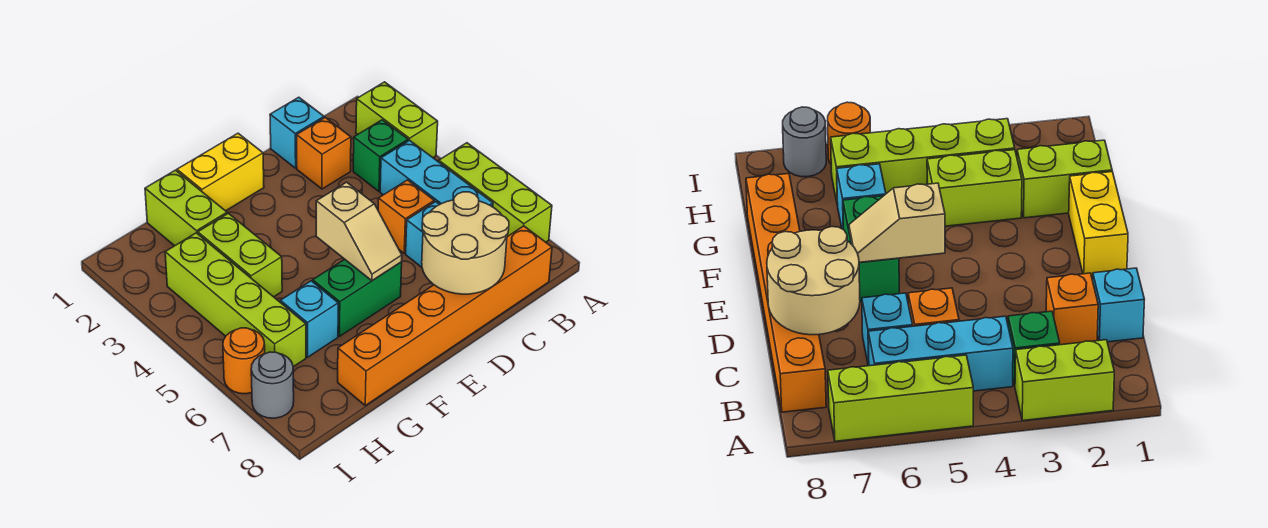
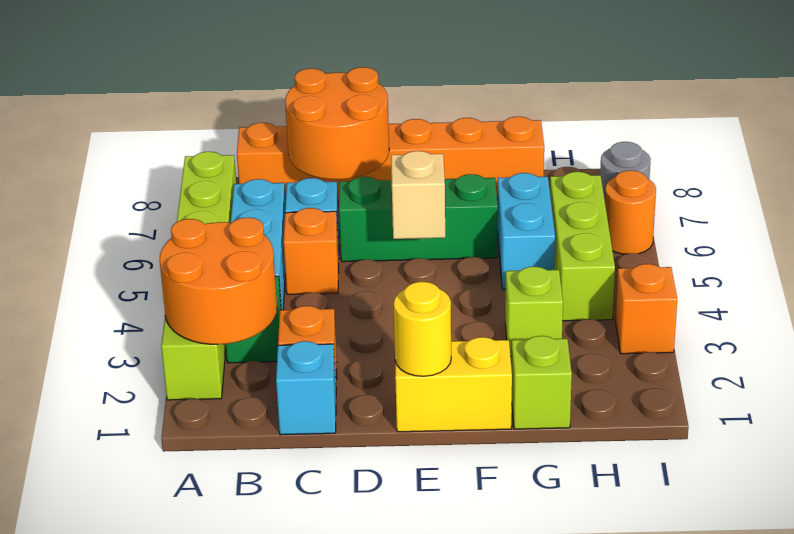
none -> orange 2x2 round brick [160,218,277,344]
tan 2x2 round brick [422,192,509,294] -> orange 2x2 round brick [285,67,389,180]
none -> yellow 1x1 round brick [394,282,451,376]
green 1x2 brick [313,259,402,336] -> green 1x3 brick [339,174,498,262]
lime 1x2 brick [145,170,227,246] -> lime 1x1 brick [511,336,572,429]
lime 1x2 brick [198,213,282,297] -> lime 1x1 brick [505,267,563,356]
cyan 1x1 brick [280,281,338,357] -> cyan 1x2 brick [497,173,555,289]
lime 1x4 brick [165,233,306,367] -> lime 1x3 brick [550,172,615,321]
none -> orange 1x1 brick [615,264,677,354]

